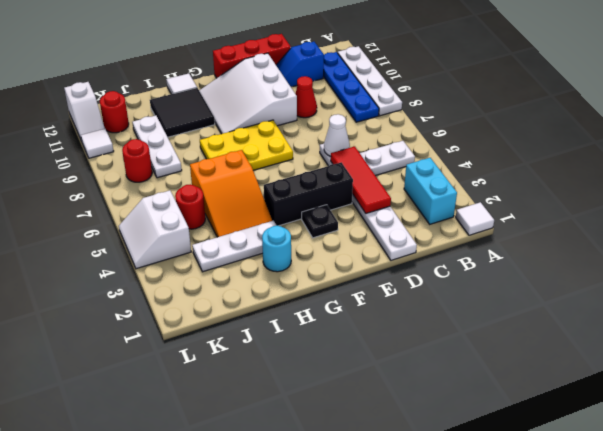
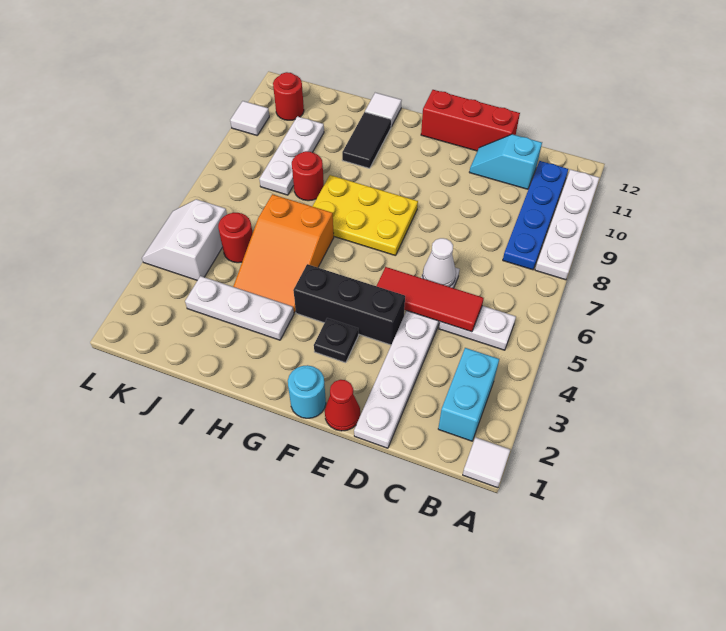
blue 1x2 slope [276,42,324,87] -> cyan 1x2 slope [469,134,542,189]
red 1x3 tile [331,146,391,213] -> red 1x3 tile turned to [377,267,484,332]
red 1x1 cone [295,76,317,118] -> red 1x1 cone moved to [325,380,360,431]
white 3x3 slope [199,53,297,134] -> none
cyan 1x1 round brick [262,226,291,272] -> cyan 1x1 round brick moved to [288,365,326,418]
black 2x2 tile [150,88,215,137] -> black 1x2 tile [342,112,391,168]
red 1x1 round brick [122,139,152,182] -> red 1x1 round brick moved to [292,151,324,201]
white 1x2 slope [64,82,105,141] -> none

